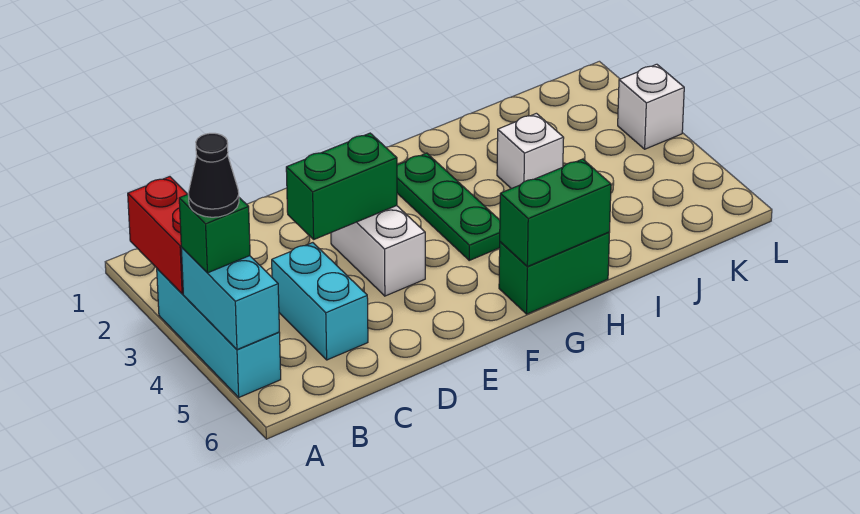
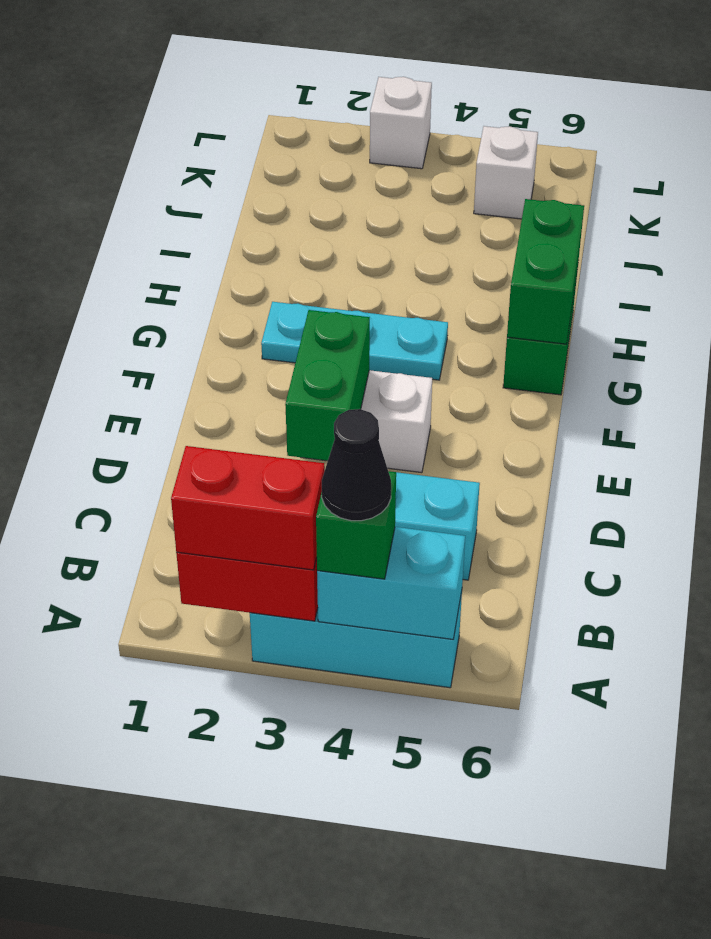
none -> red 1x2 brick [171,446,325,570]
green 1x3 plate [397,153,500,260] -> cyan 1x3 plate [261,302,448,380]
white 1x1 brick [497,113,564,189] -> white 1x1 brick moved to [474,126,538,219]

